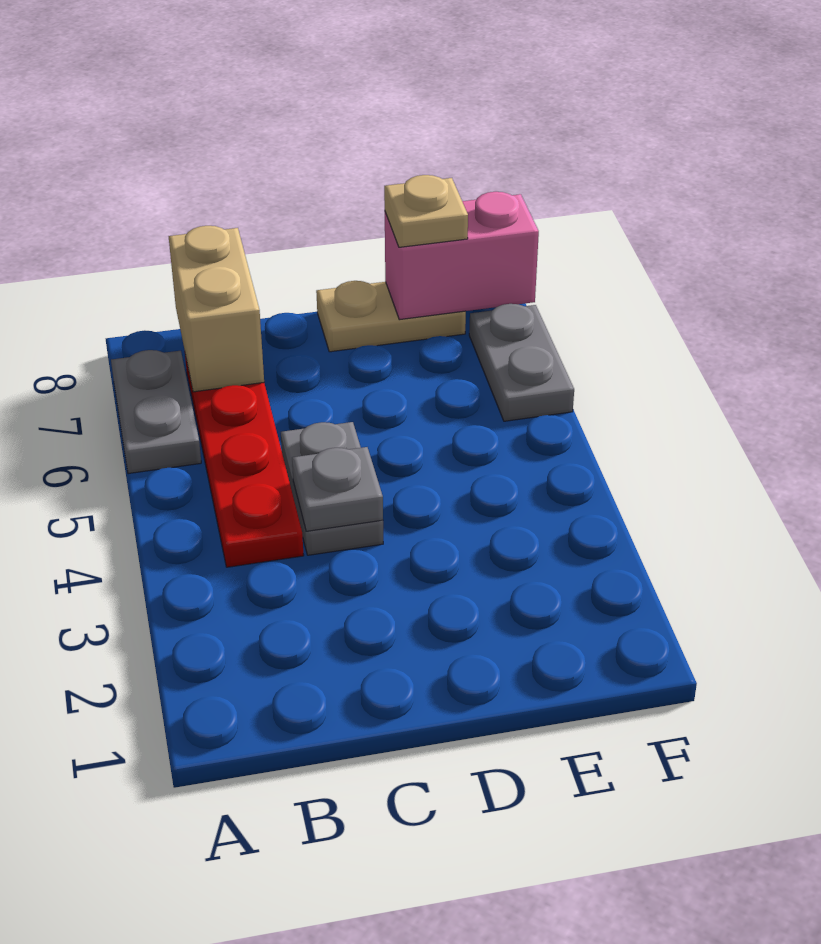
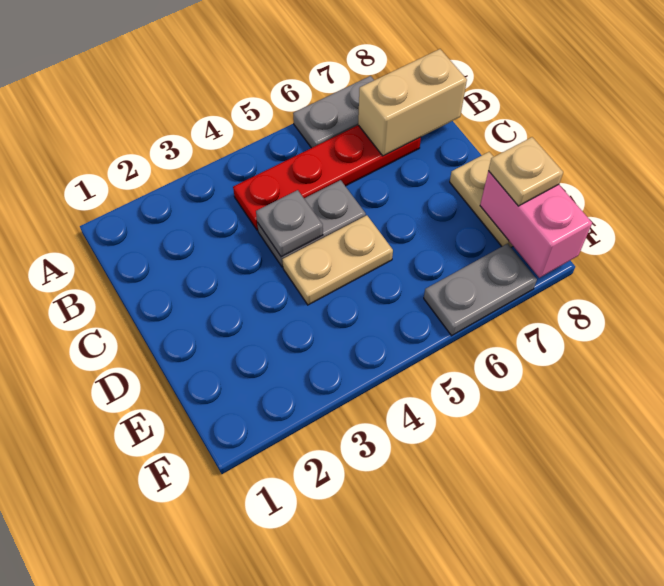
none -> tan 1x2 plate [282,215,393,305]

